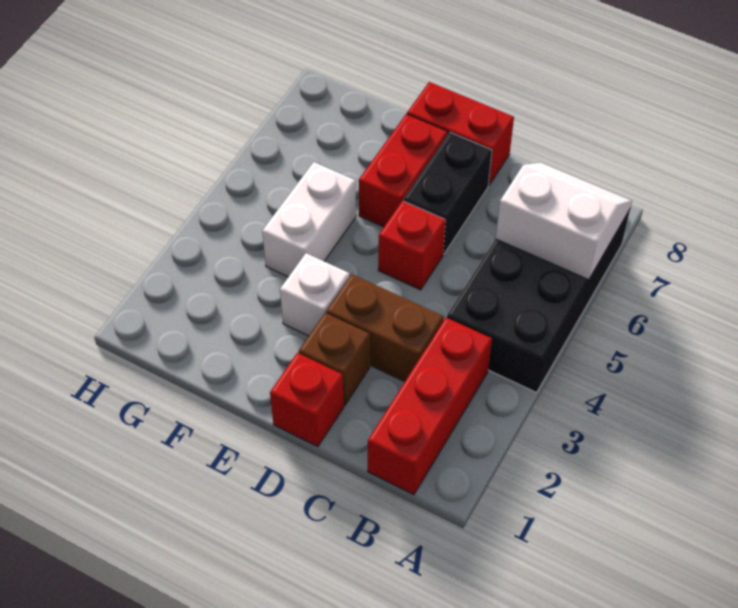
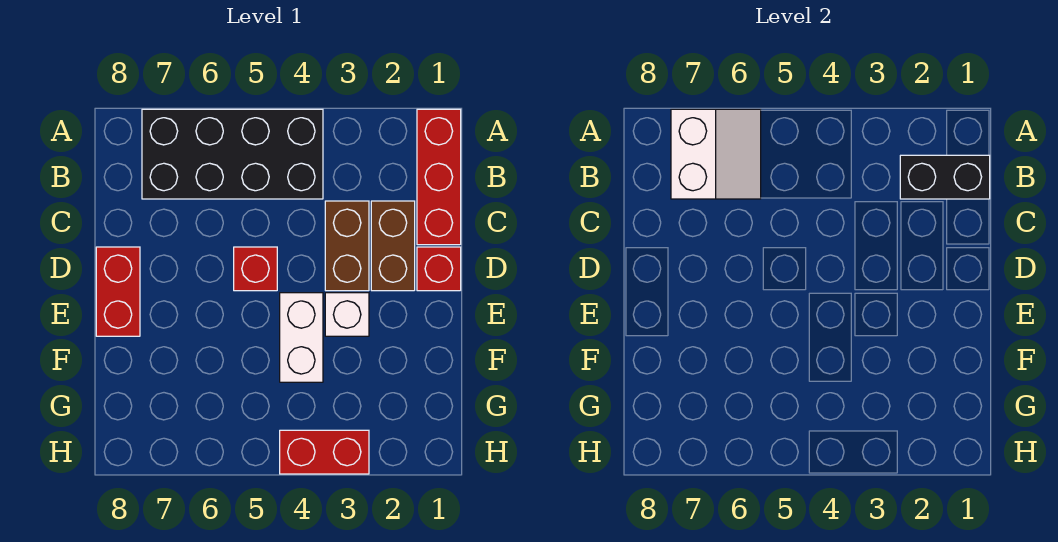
white 2x2 slope [496,162,632,280] -> white 2x2 slope turned to [671,109,761,199]
red 1x3 brick [368,318,492,495] -> red 1x3 brick turned to [417,109,461,245]
brown 1x1 brick [299,313,370,405] -> brown 1x2 brick [371,201,415,291]
black 1x2 brick [403,132,492,254] -> black 1x2 brick moved to [900,155,990,199]
red 1x2 brick [359,114,448,227] -> red 1x2 brick moved to [280,430,369,474]
white 1x2 brick [262,162,356,277] -> white 1x2 brick turned to [280,293,323,382]

